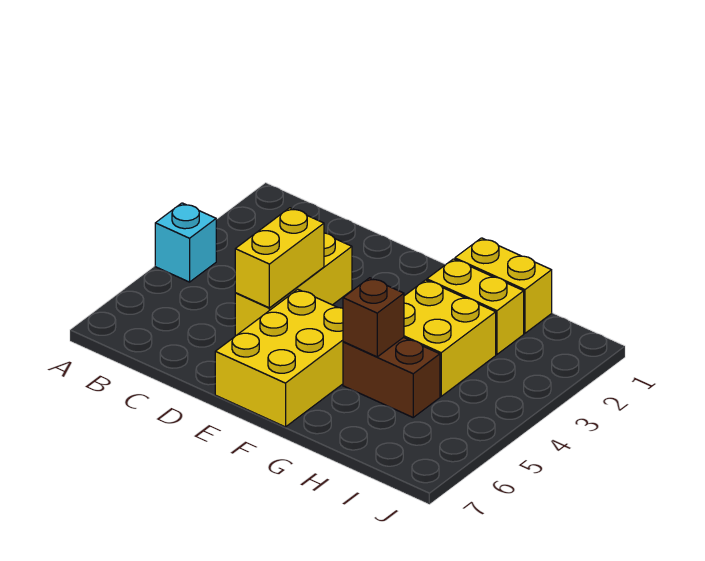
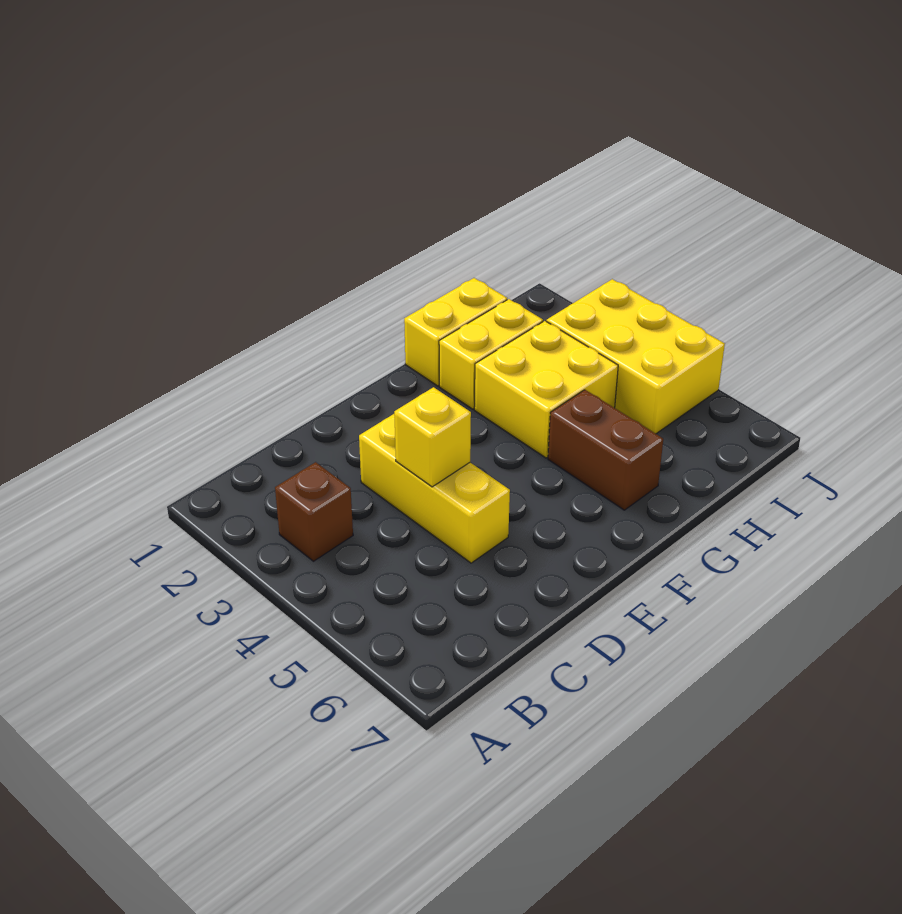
cyan 1x1 brick [155,203,216,282] -> none
yellow 1x2 brick [235,208,324,308] -> yellow 1x1 brick [394,387,471,487]
yellow 2x3 brick [215,289,343,427] -> yellow 2x3 brick moved to [546,279,725,434]
brown 1x2 brick [343,337,440,417] -> brown 1x2 brick turned to [548,390,663,510]
brown 1x1 brick [343,278,404,357] -> brown 1x1 brick moved to [275,462,353,561]

